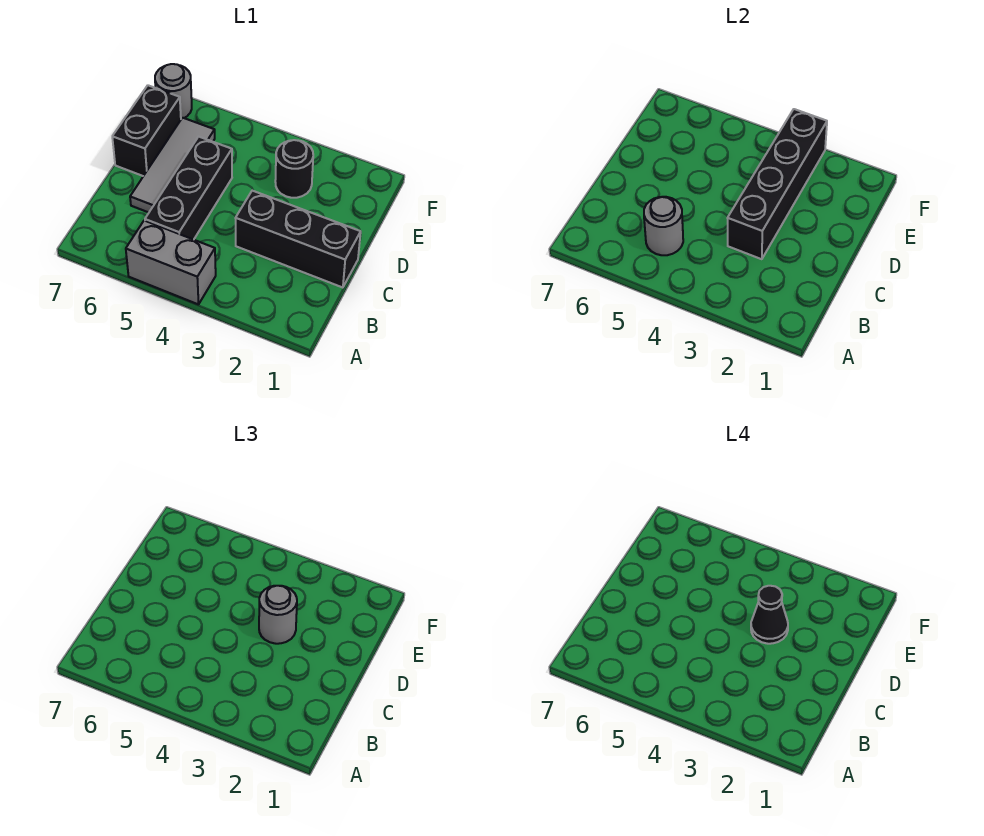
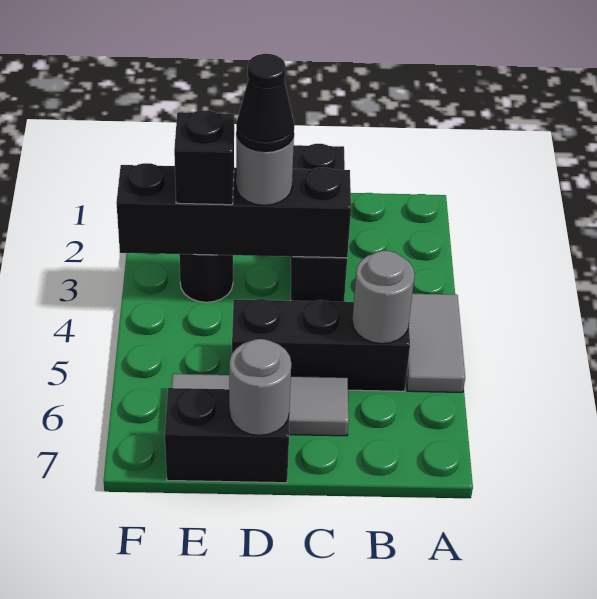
grey 1x2 brick [126,221,216,304] -> grey 1x2 tile [407,294,465,392]
none -> black 1x1 brick [174,110,234,205]
grey 1x1 round brick [155,64,192,119] -> grey 1x1 round brick moved to [229,339,291,435]

